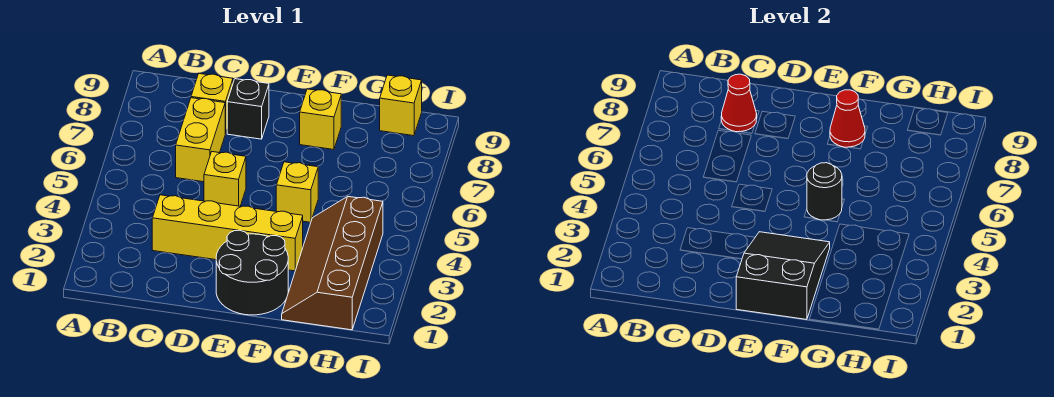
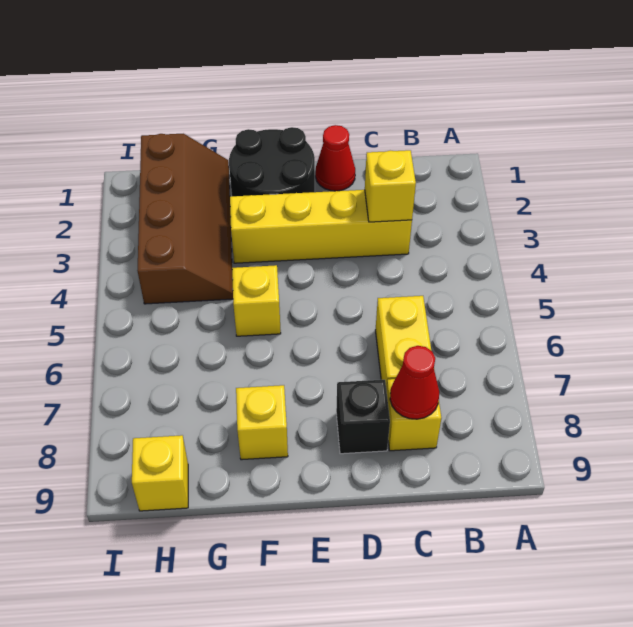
yellow 1x1 brick [204,152,246,206] -> yellow 1x1 brick moved to [365,150,416,222]
black 2x3 slope [736,232,830,320] -> none
black 1x1 round brick [807,163,842,220] -> none
red 1x1 cone [830,90,865,147] -> red 1x1 cone moved to [315,125,355,191]

